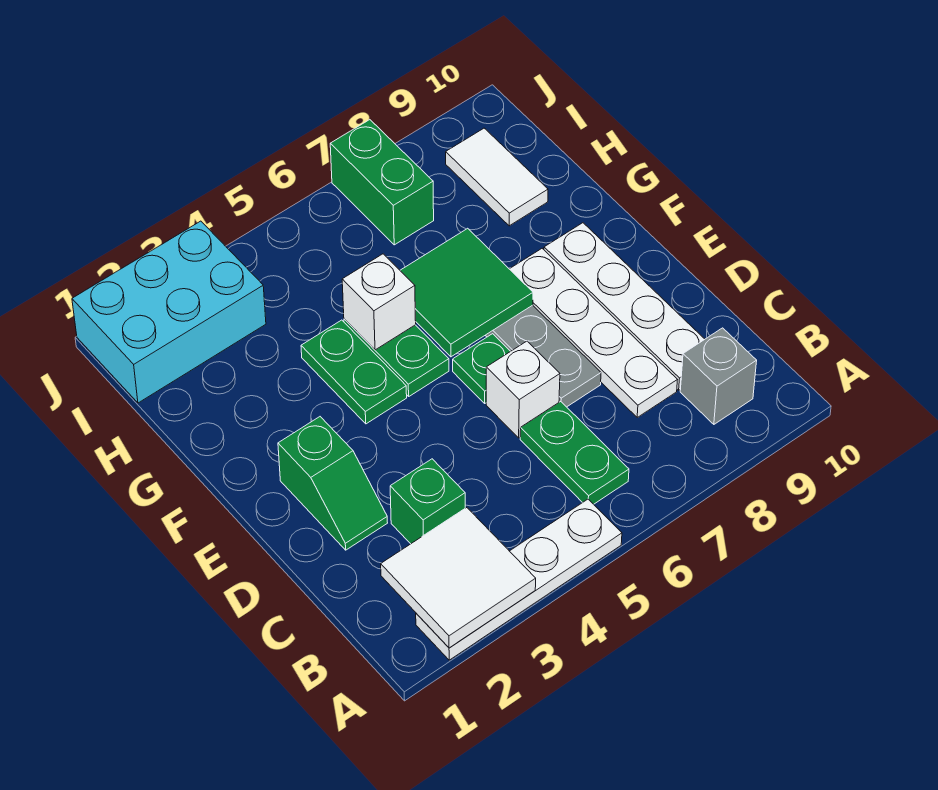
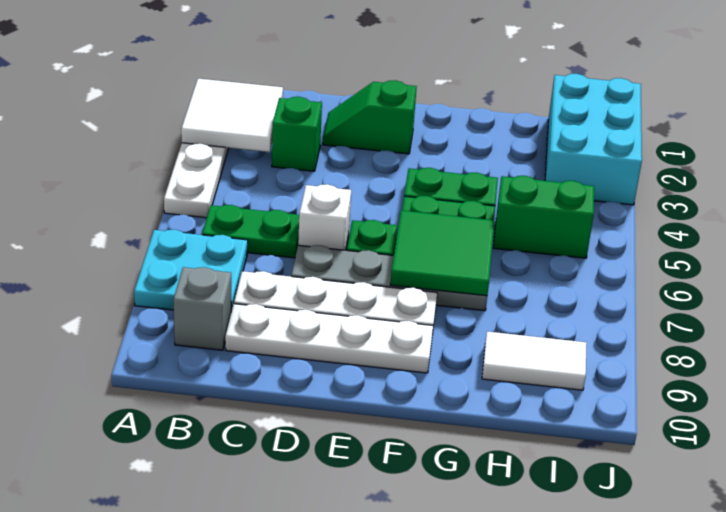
none -> cyan 2x2 plate [134,230,248,312]
white 1x1 brick [342,254,416,350] -> none
green 1x2 brick [330,120,434,245] -> green 1x2 brick moved to [494,176,594,258]

